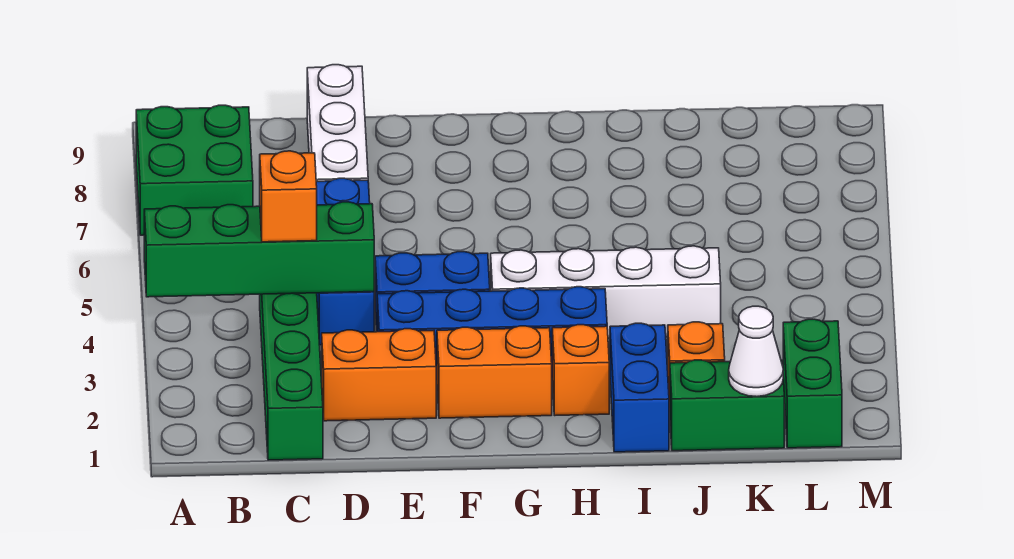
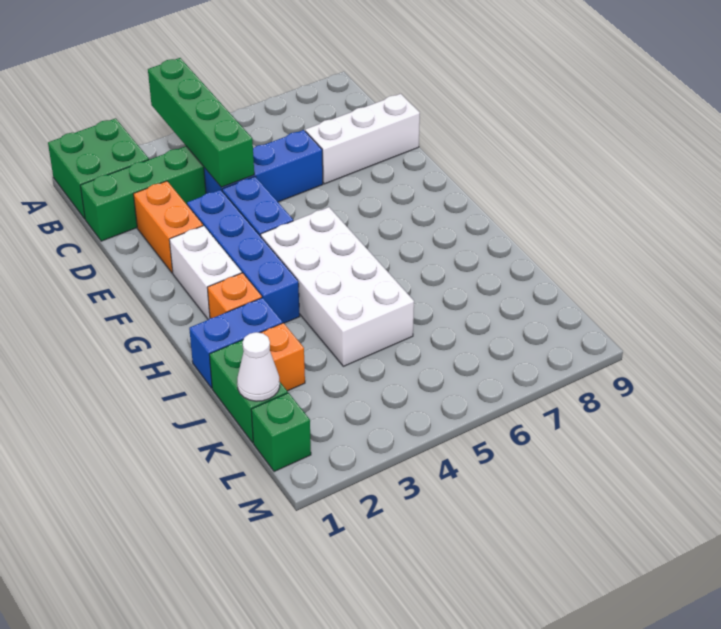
green 2x2 brick [136,105,253,235] -> green 2x2 brick moved to [48,118,149,219]
orange 1x1 brick [260,151,317,242] -> none
orange 1x2 brick [437,326,552,418] -> white 1x2 brick [169,226,242,320]
white 1x4 brick [491,246,721,338] -> white 2x4 brick [261,207,414,366]
green 1x2 brick [783,319,842,448] -> green 1x1 brick [251,393,311,472]

